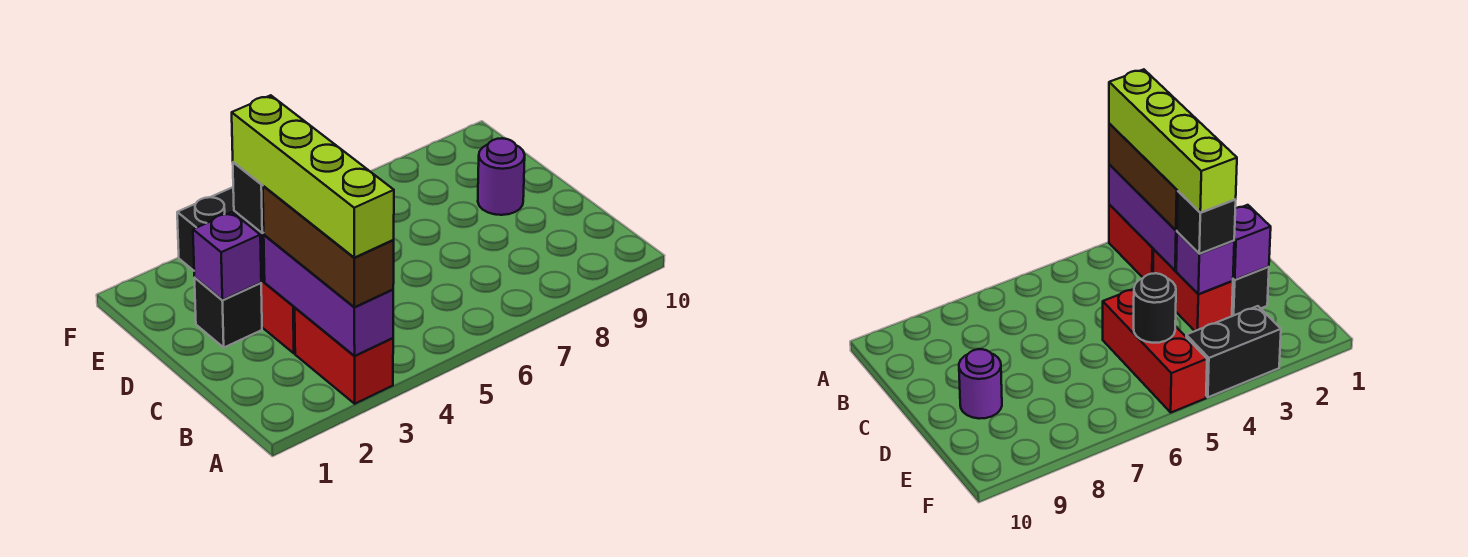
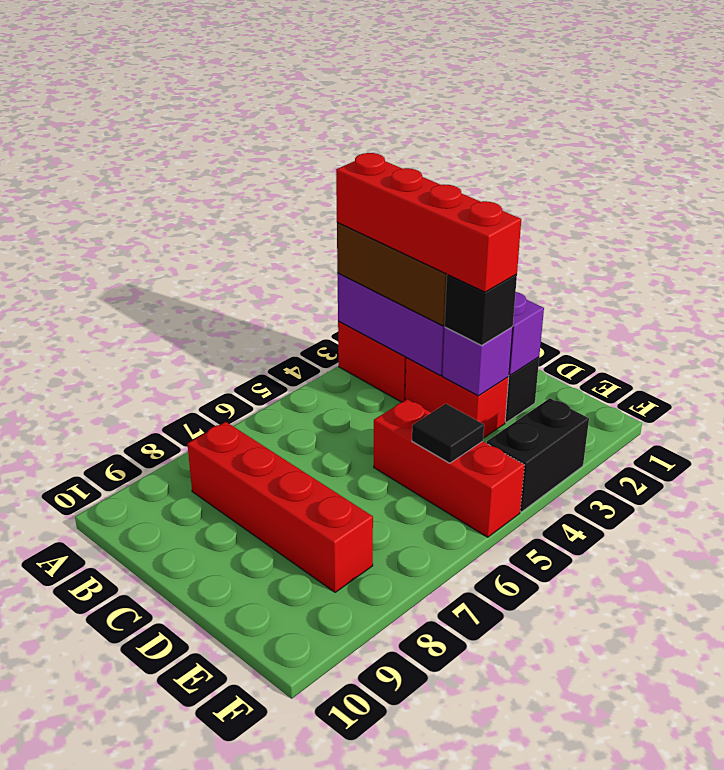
lime 1x4 brick [232,95,394,258] -> red 1x4 brick [336,153,521,292]
none -> red 1x4 brick [187,422,373,592]
purple 1x1 round brick [478,138,525,215] -> none
black 1x1 round brick [1134,273,1176,343] -> black 1x1 tile [412,404,484,463]

